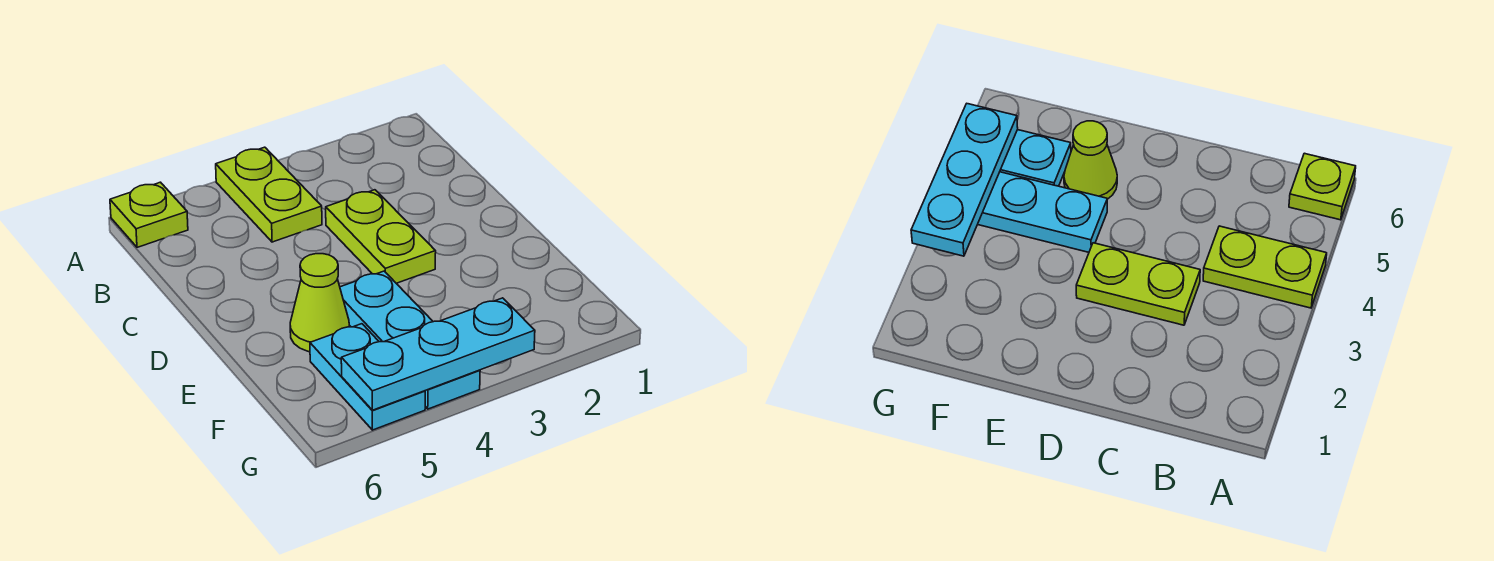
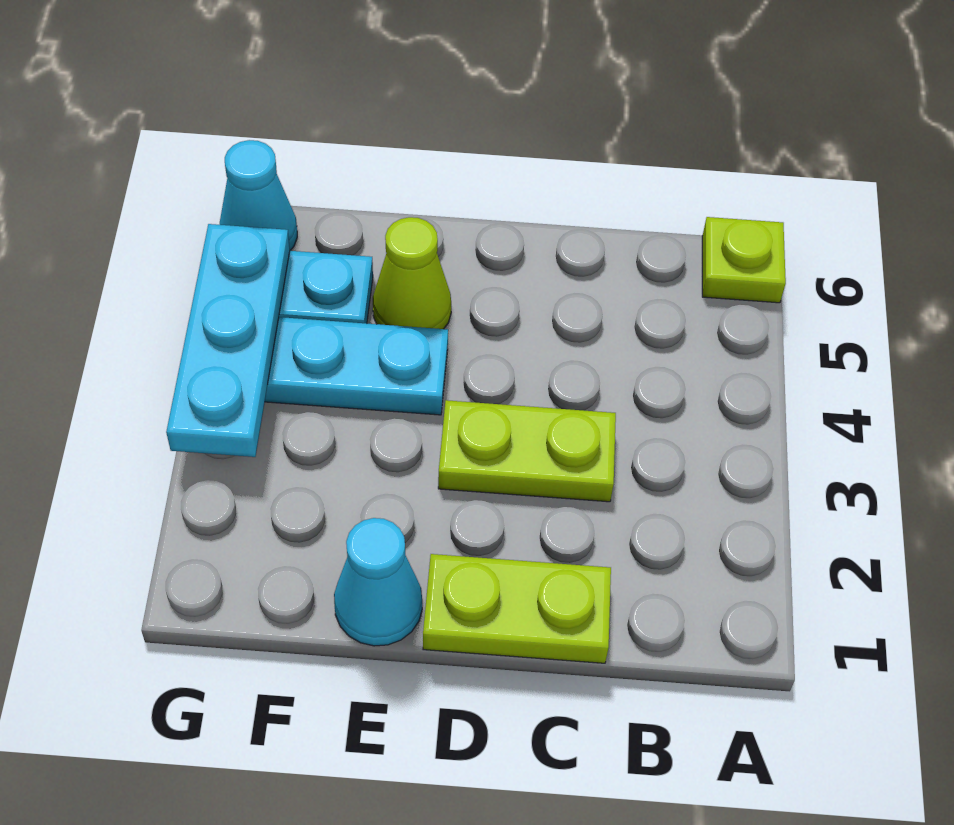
lime 1x2 plate [216,147,322,242] -> lime 1x2 plate moved to [423,554,611,663]
none -> cyan 1x1 cone [334,518,422,646]
none -> cyan 1x1 cone [220,140,297,251]

